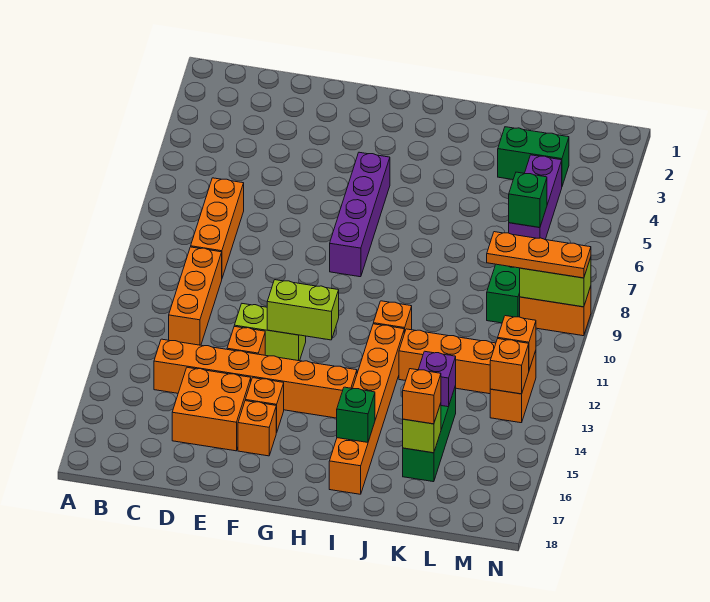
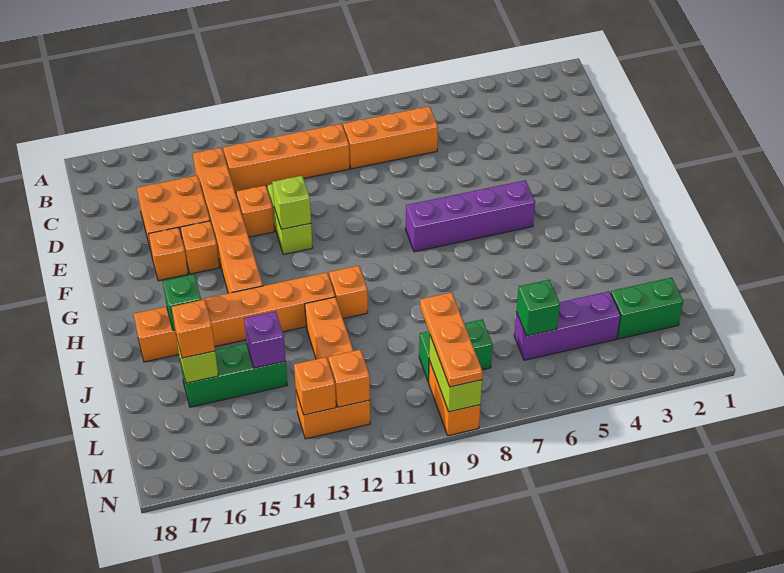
orange 1x3 brick [169,247,222,345] -> orange 1x4 brick [223,124,350,192]
lime 1x2 brick [267,280,339,340] -> lime 1x1 brick [272,176,311,229]
green 1x2 brick [498,127,569,186] -> green 1x2 brick turned to [611,278,683,339]

